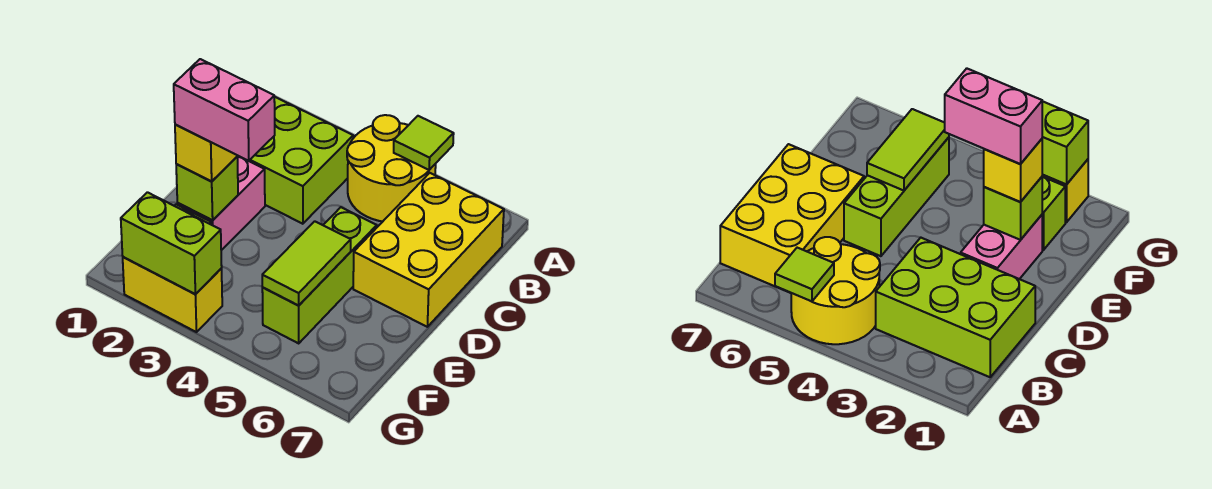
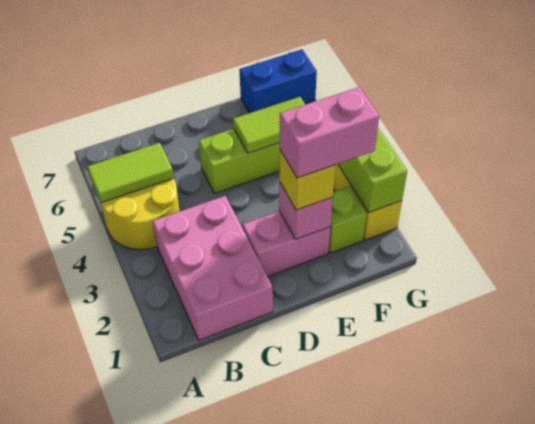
lime 1x1 tile [394,116,454,170] -> lime 1x2 tile [87,143,174,203]
lime 2x3 brick [249,97,353,224] -> pink 2x3 brick [152,196,273,340]
yellow 2x3 brick [353,173,504,327] -> none
lime 1x1 brick [176,157,238,220] -> pink 1x1 brick [279,182,333,239]
pink 1x2 brick [174,59,275,161] -> pink 1x2 brick turned to [280,87,379,178]
none -> blue 1x2 brick [239,49,317,113]

